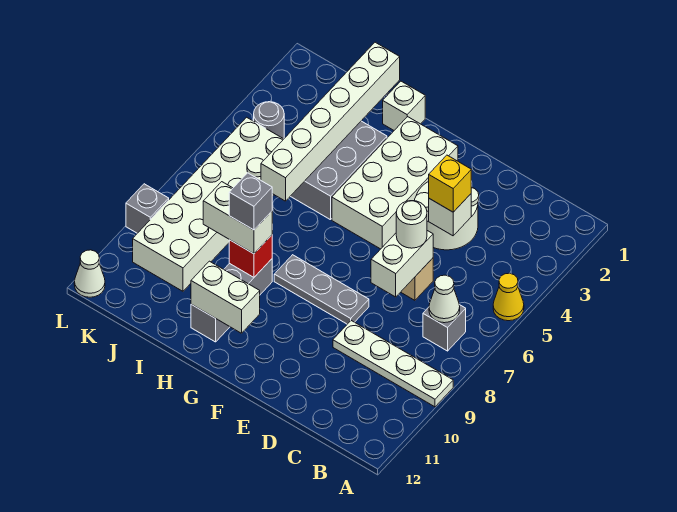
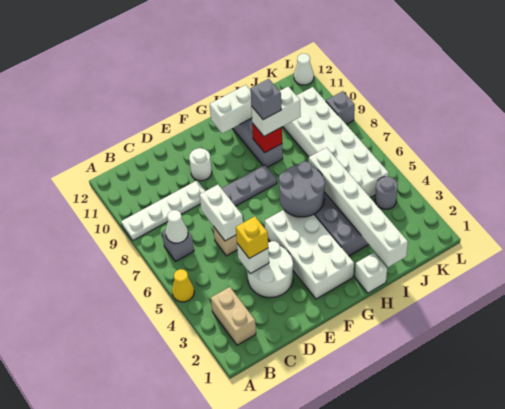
none -> tan 1x2 brick [211,287,256,345]
white 1x1 round brick [396,201,427,248] -> white 1x1 round brick moved to [189,148,212,181]
none -> grey 2x2 round brick [279,162,325,217]

